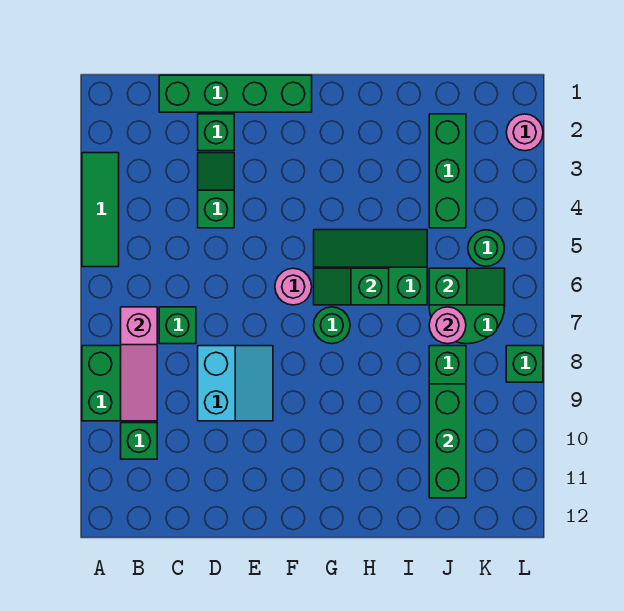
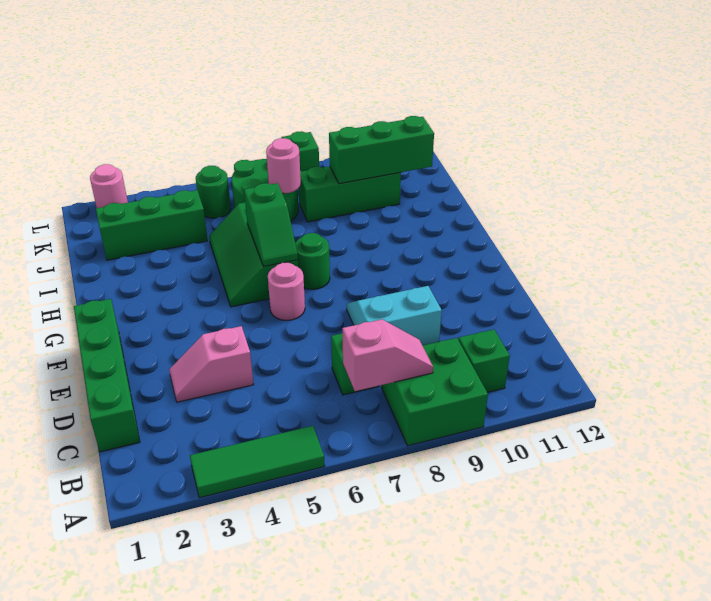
pink 1x3 slope [121,307,157,421] -> pink 1x2 slope [342,319,433,391]
green 1x1 brick [198,114,234,151] -> none
green 1x2 slope [198,153,234,228] -> pink 1x2 slope [169,326,254,402]
green 1x2 slope [429,268,505,305] -> none

